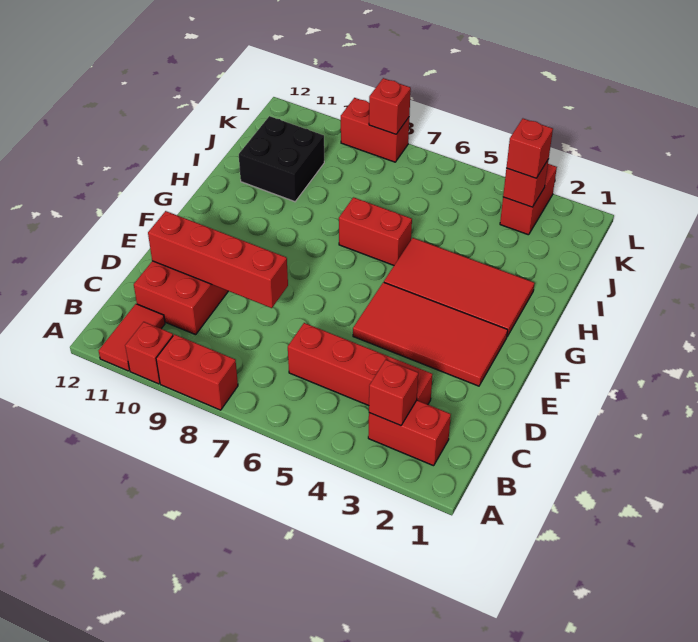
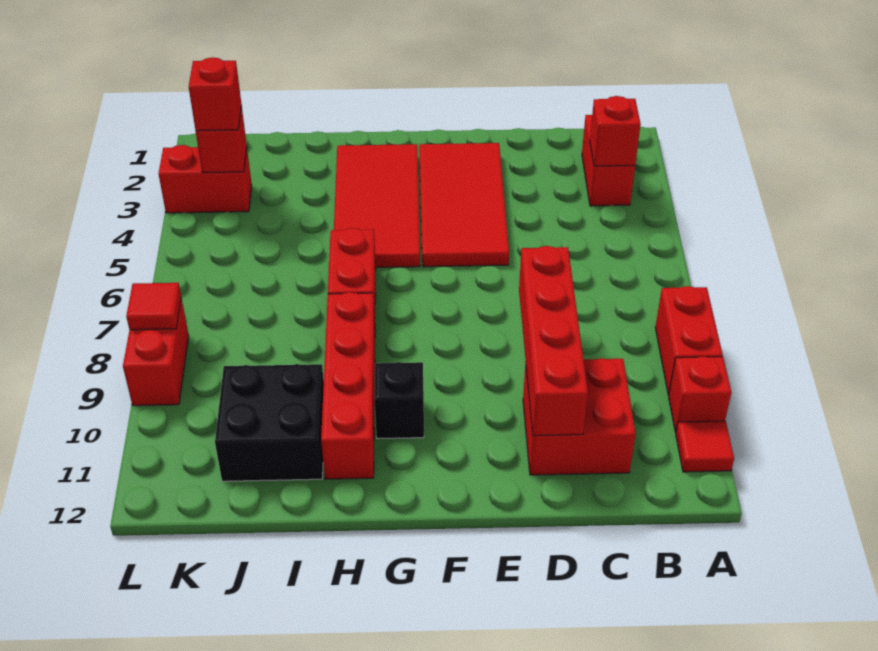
red 1x2 tile [99,304,165,371] -> red 1x1 tile [676,421,734,472]
red 1x4 brick [288,323,433,406] -> red 1x4 brick moved to [321,292,375,479]
none -> black 1x1 brick [375,362,424,439]
red 1x1 brick [369,78,411,134] -> red 1x1 tile [126,283,181,330]

